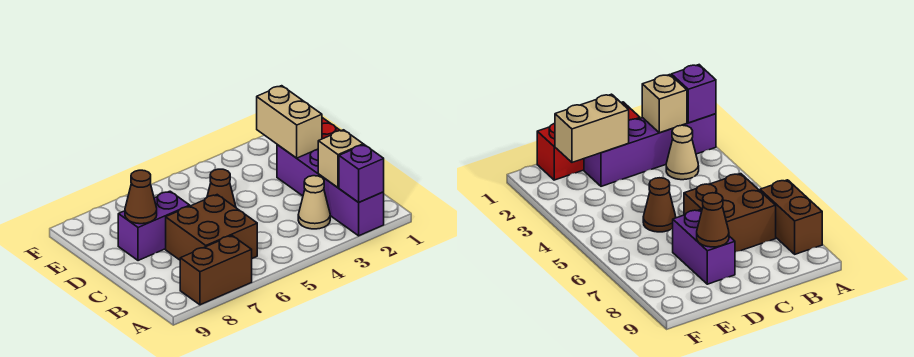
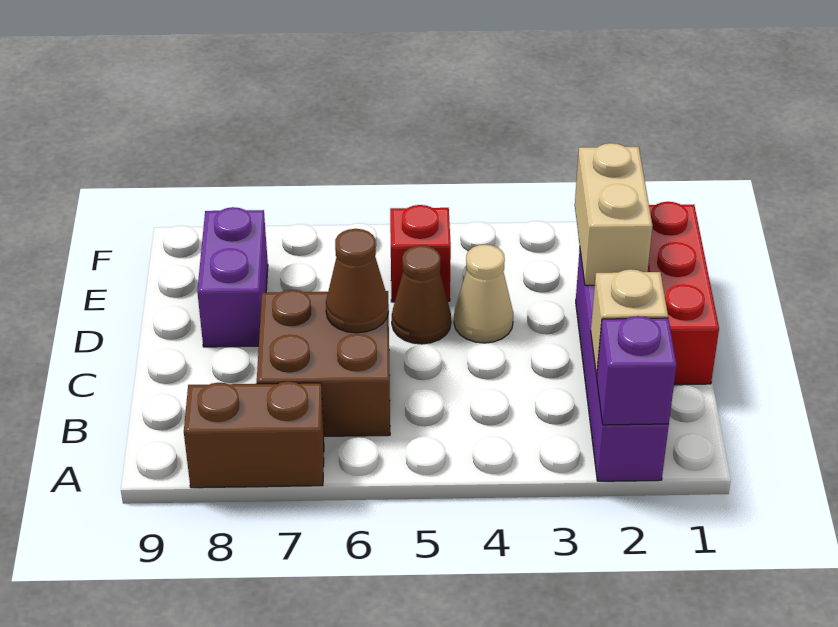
tan 1x1 cone [298,176,330,229] -> tan 1x1 cone moved to [454,244,513,343]
purple 1x2 brick [118,191,190,261] -> purple 1x2 brick turned to [197,207,268,347]
brown 1x1 cone [125,170,157,224] -> brown 1x1 cone moved to [326,229,389,333]
none -> red 1x1 brick [390,205,451,302]

